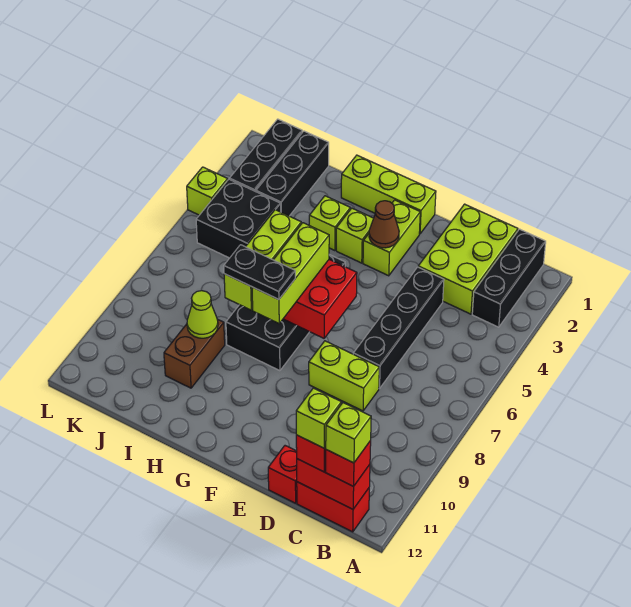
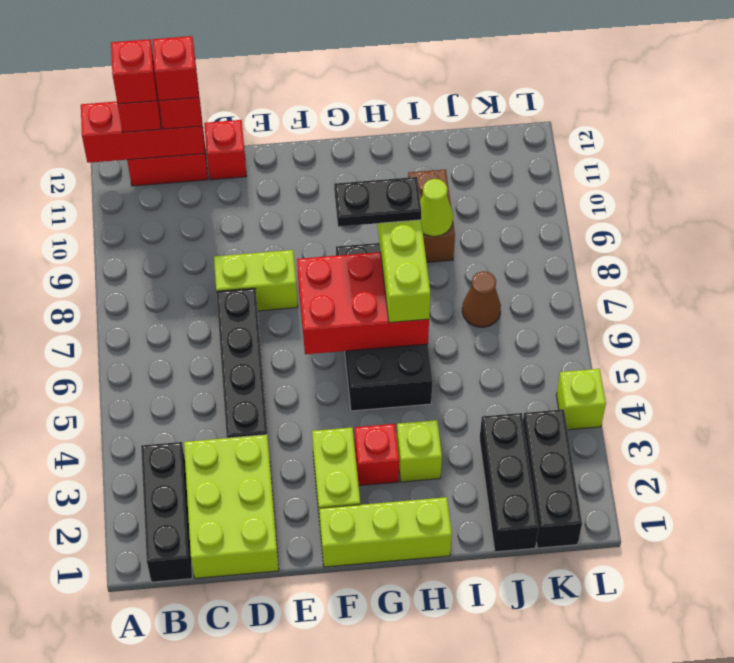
red 1x2 brick [297,459,370,509] -> red 1x3 brick [81,97,205,163]
lime 1x1 brick [326,403,371,463] -> red 1x1 brick [111,39,157,104]
lime 1x1 brick [296,388,341,448] -> red 1x1 brick [153,36,198,101]
brown 1x1 cone [369,201,399,248] -> brown 1x1 cone moved to [462,271,501,327]
lime 1x1 brick [336,208,374,263] -> red 1x1 brick [355,424,399,486]
lime 1x3 brick [252,223,329,323] -> none
black 2x2 brick [196,179,281,258] -> none

